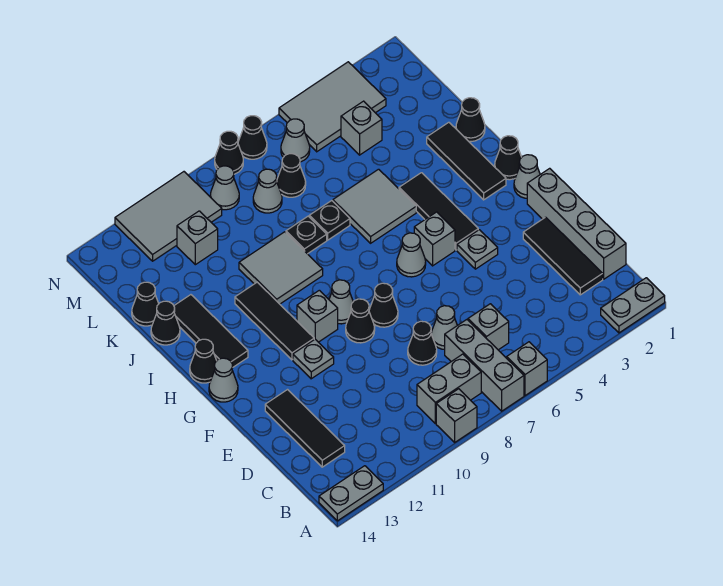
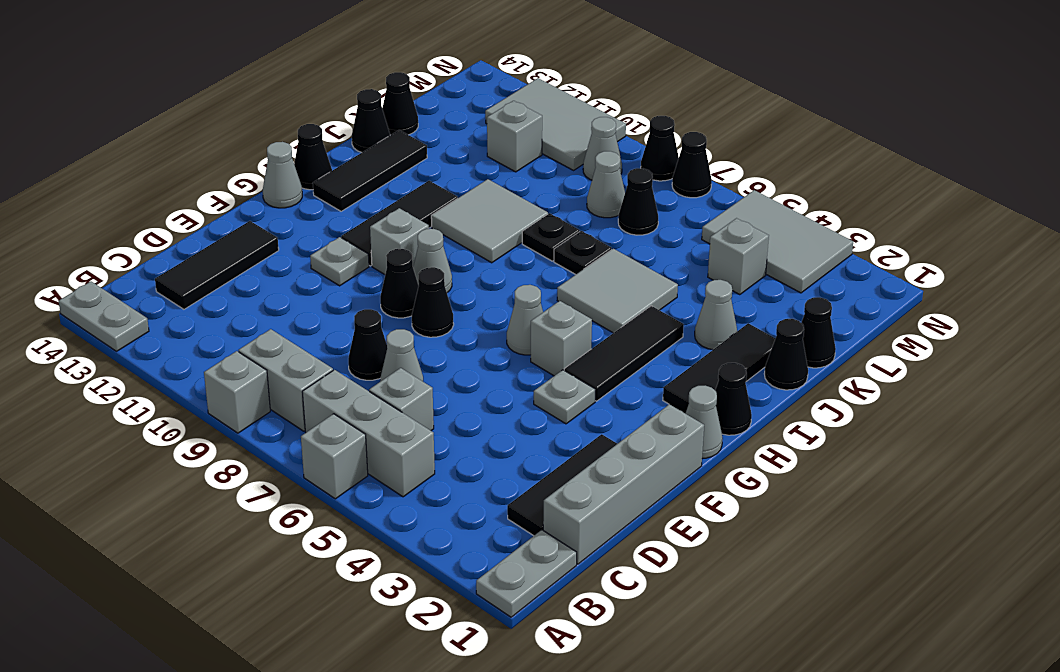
grey 1x2 plate [601,278,665,333] -> grey 1x2 plate turned to [476,530,577,617]
grey 1x3 brick [445,320,524,411] -> grey 1x3 brick turned to [302,370,435,497]
none -> black 1x1 cone [801,297,836,368]
grey 1x1 cone [281,119,310,162] -> grey 1x1 cone moved to [695,280,737,350]

